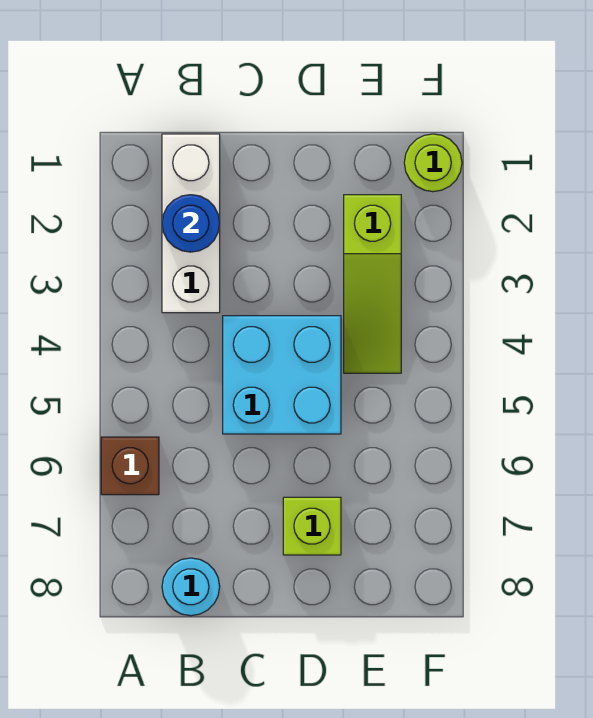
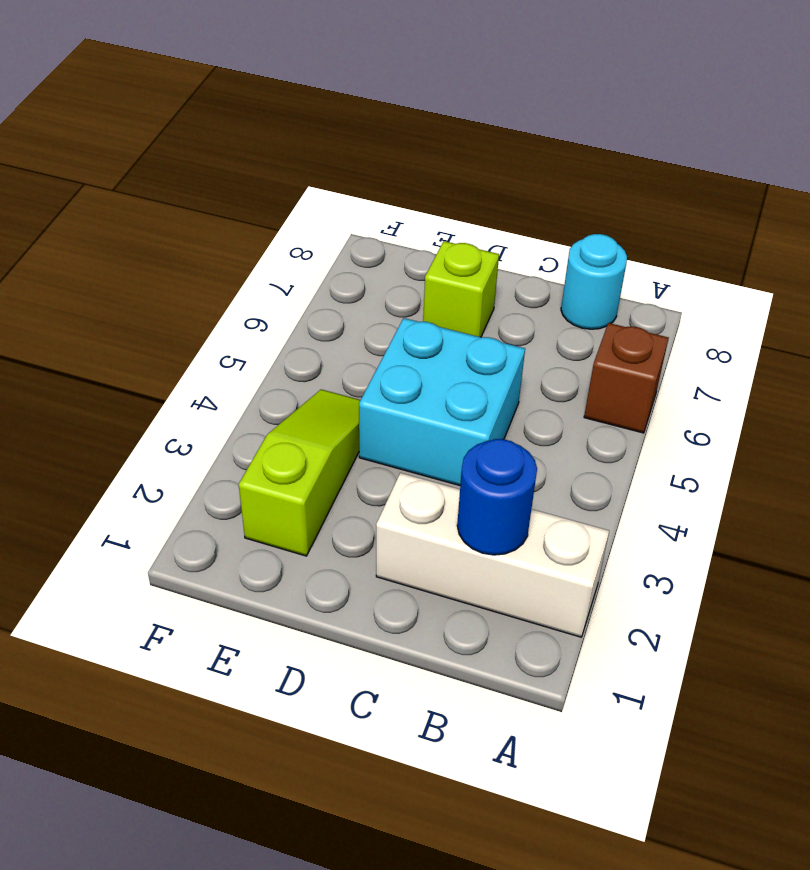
white 1x3 brick [162,134,220,313] -> white 1x3 brick turned to [376,473,609,637]
lime 1x1 round brick [404,134,462,192] -> none

